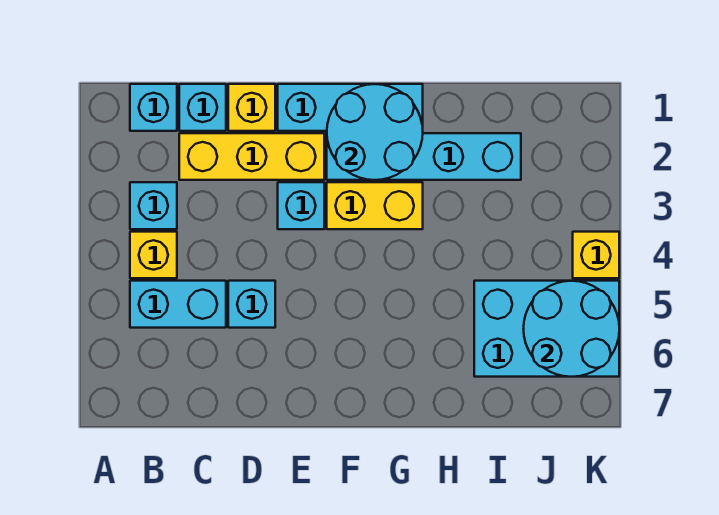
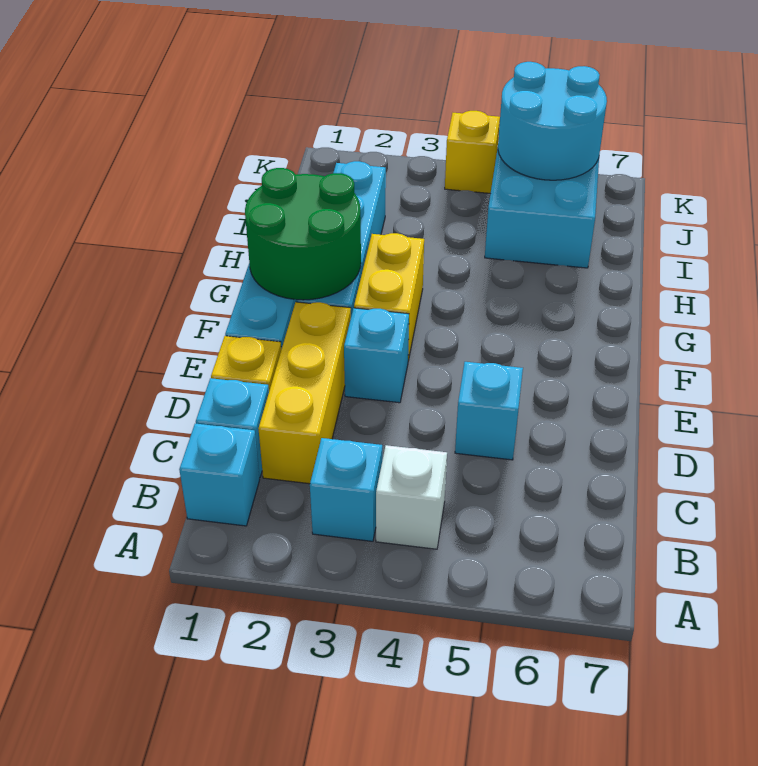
yellow 1x1 brick [130,232,177,278] -> white 1x1 brick [376,445,447,549]
cyan 1x2 brick [130,281,226,328] -> none
cyan 2x2 round brick [327,84,423,180] -> green 2x2 round brick [245,168,361,300]

